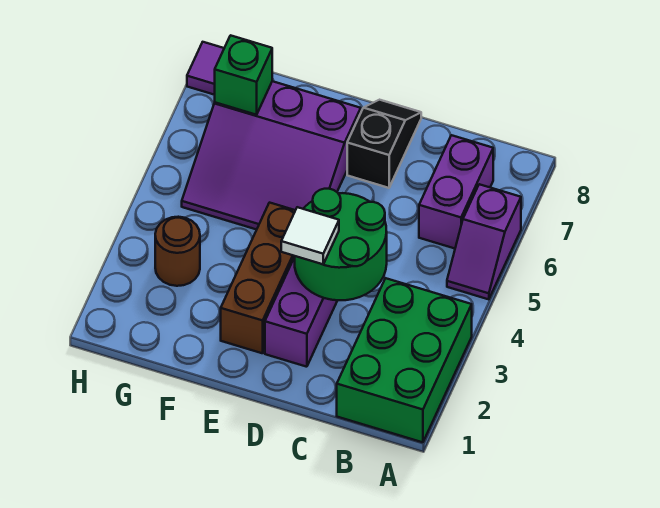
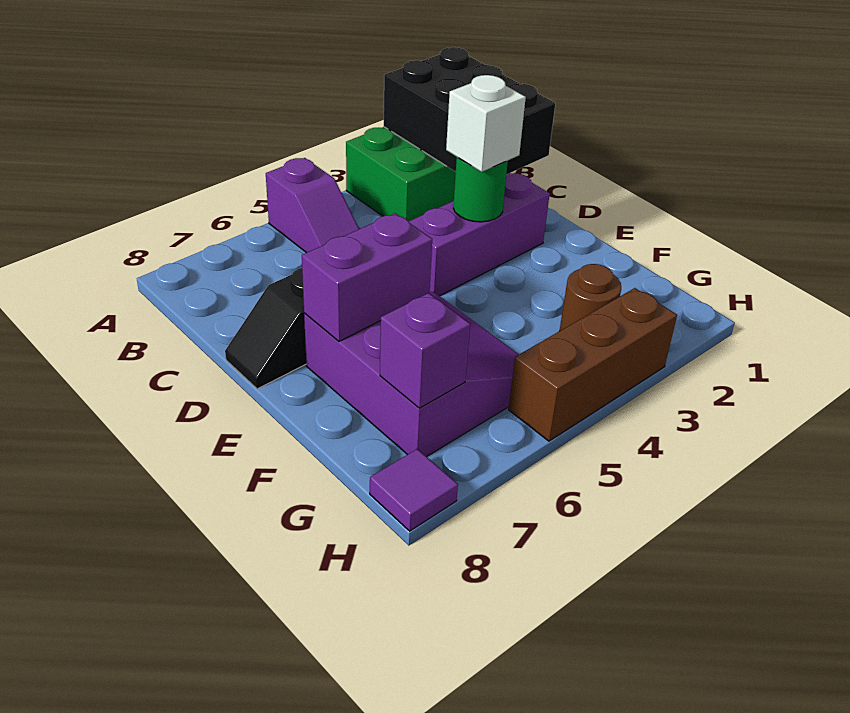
none -> black 2x3 brick [384,47,555,175]
purple 1x2 slope [447,184,521,299] -> purple 1x2 slope turned to [266,158,359,253]
purple 1x2 brick [419,135,493,249] -> purple 1x2 brick moved to [302,213,432,341]
green 2x2 round brick [295,189,387,300] -> green 1x1 round brick [453,157,508,222]
white 1x1 tile [281,207,339,264] -> white 1x1 brick [446,75,526,172]
brown 1x3 brick [221,203,295,353] -> brown 1x3 brick moved to [508,288,677,441]
green 1x1 brick [215,35,272,115] -> purple 1x1 brick [380,293,470,408]

